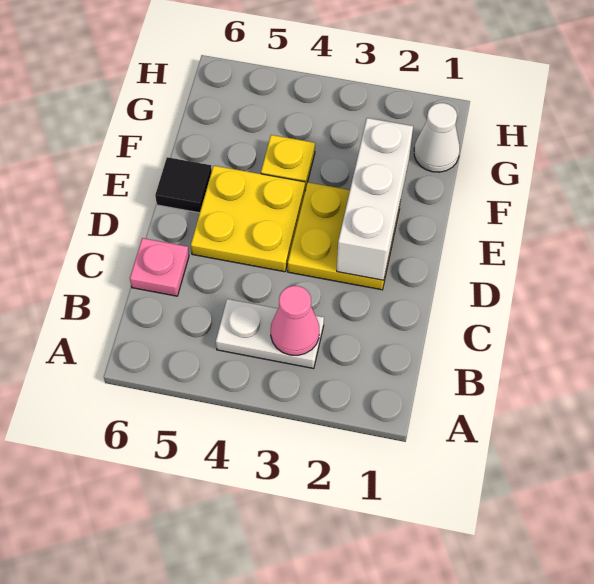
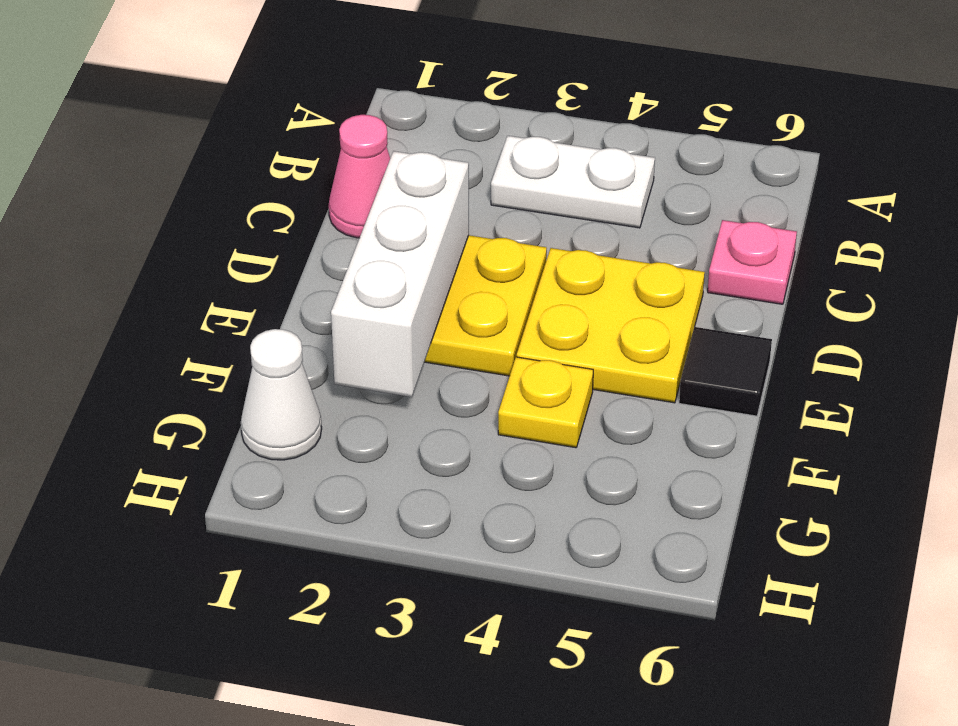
pink 1x1 cone [271,286,319,355] -> pink 1x1 cone moved to [329,115,390,238]

